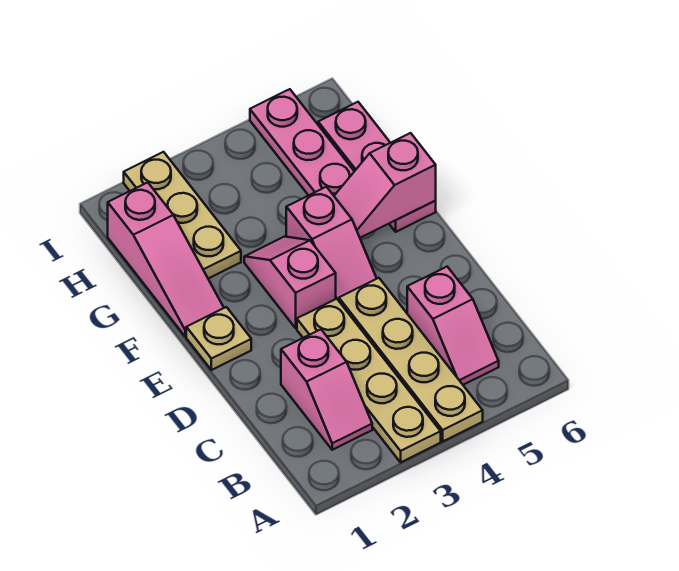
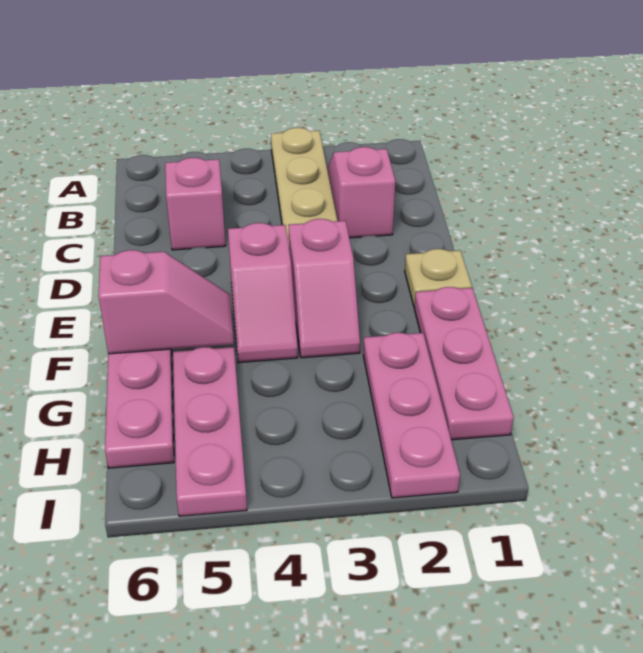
tan 1x4 plate [339,278,483,441] -> none
pink 1x2 slope [286,187,377,301] -> pink 1x2 slope turned to [228,223,298,363]
pink 1x3 slope [108,182,224,336] -> pink 1x3 plate [414,287,514,440]
tan 1x3 plate [124,152,241,279] -> pink 1x3 plate [363,333,460,498]

